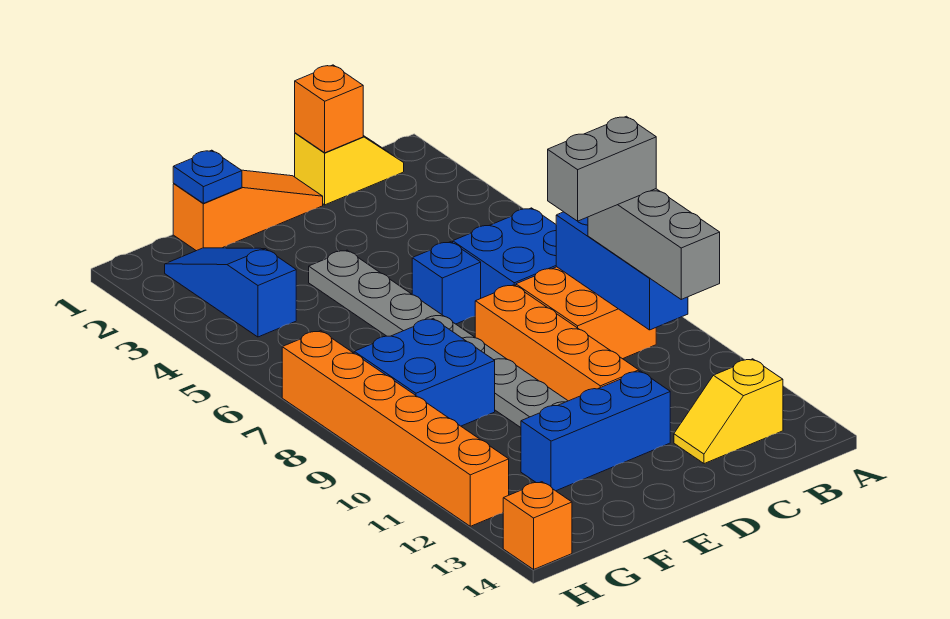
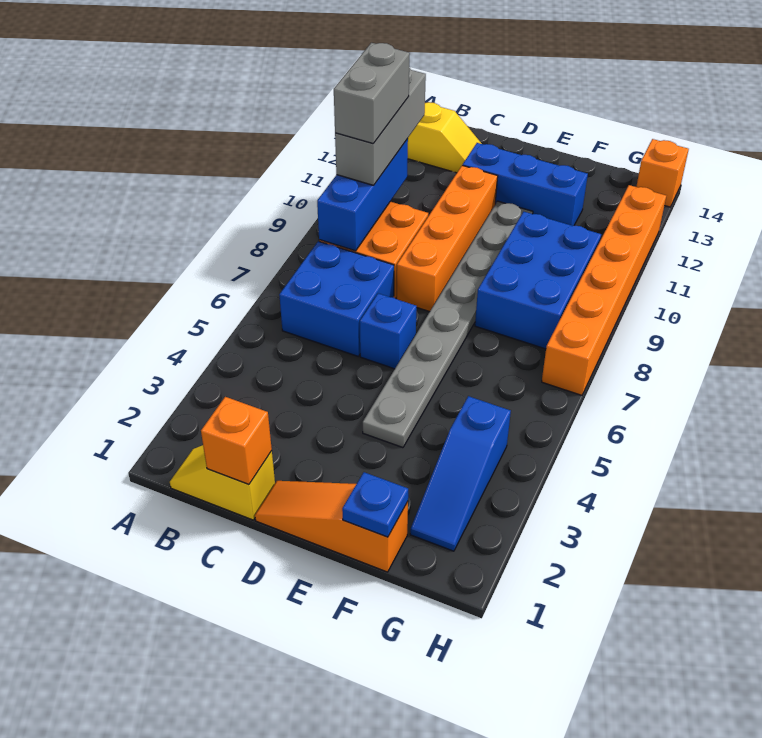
grey 1x2 brick [548,116,656,221] -> grey 1x2 brick turned to [334,43,410,143]
blue 2x2 brick [354,319,495,426] -> blue 2x3 brick [475,212,601,349]

